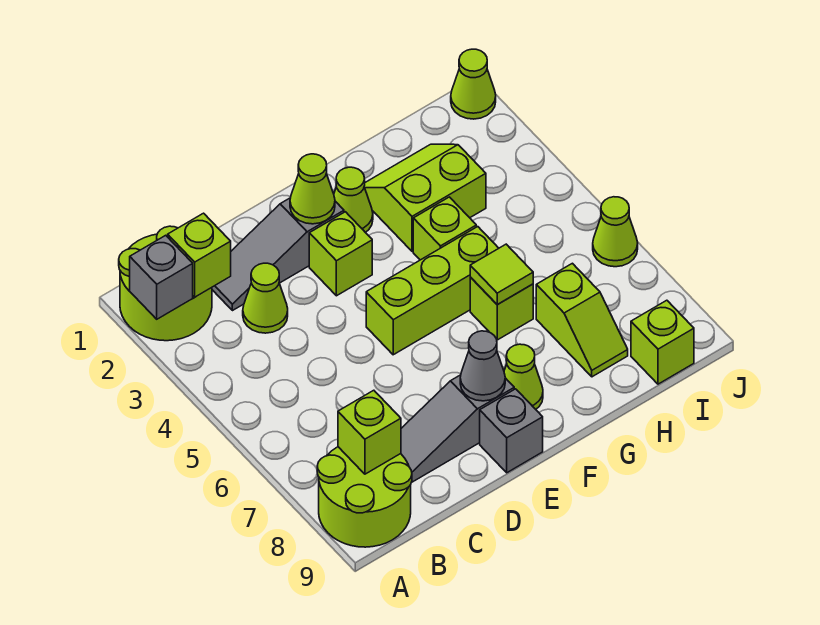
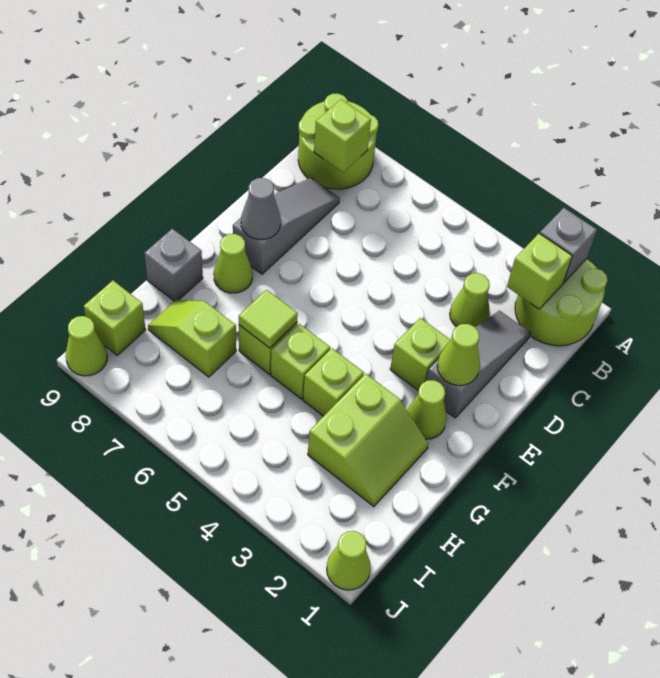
lime 1x3 brick [366,227,499,355] -> lime 1x1 brick [271,324,330,399]
grey 1x1 brick [480,389,543,473] -> grey 1x1 brick moved to [144,229,203,301]
lime 1x1 cone [593,197,638,267] -> lime 1x1 cone moved to [66,316,107,376]

